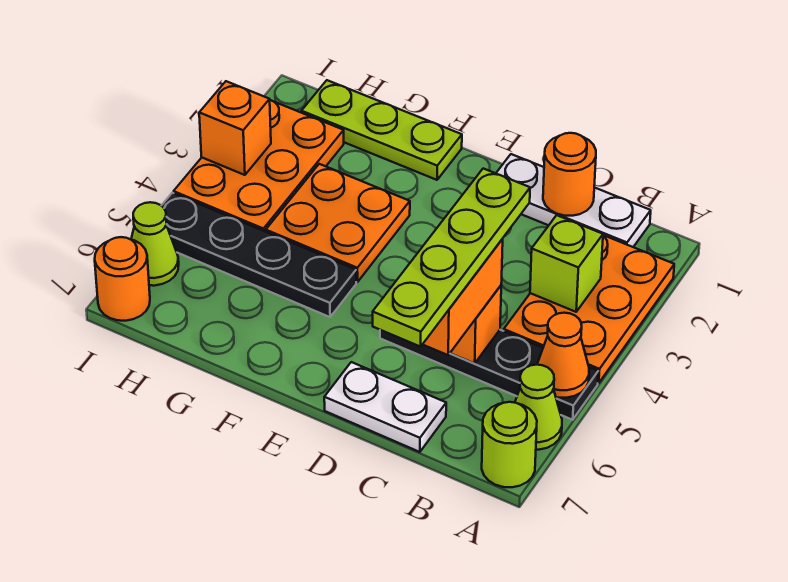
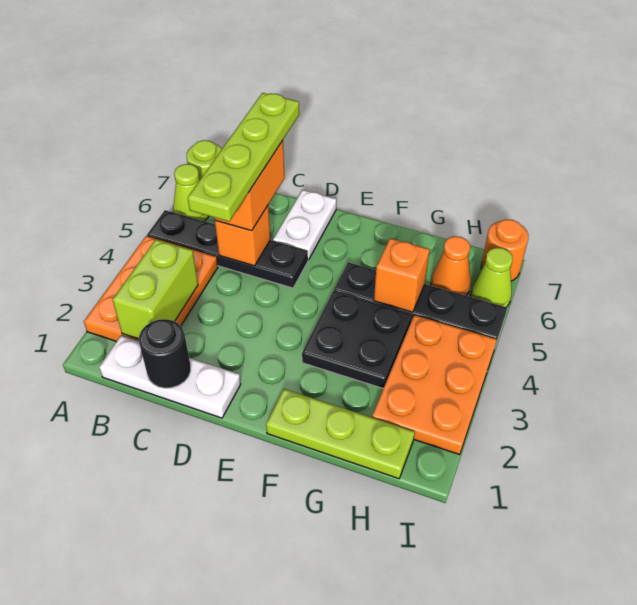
orange 1x1 cone [537,313,589,398] -> orange 1x1 cone moved to [431,236,471,296]
lime 1x1 brick [530,215,603,312] -> lime 1x2 brick [113,239,198,339]
orange 1x1 round brick [543,133,596,216] -> black 1x1 round brick [139,319,191,388]
white 1x2 plate [324,362,446,452] -> white 1x2 plate turned to [273,190,336,260]
orange 2x2 plate [266,164,410,282] -> black 2x2 plate [302,291,412,388]
orange 1x1 brick [199,81,271,175] -> orange 1x1 brick moved to [374,238,430,312]

